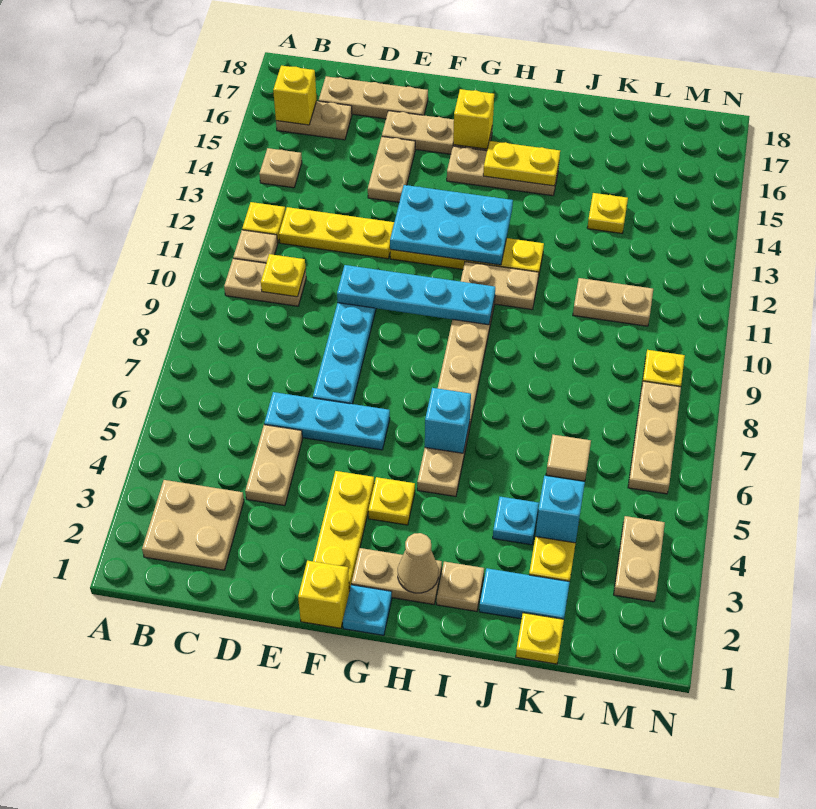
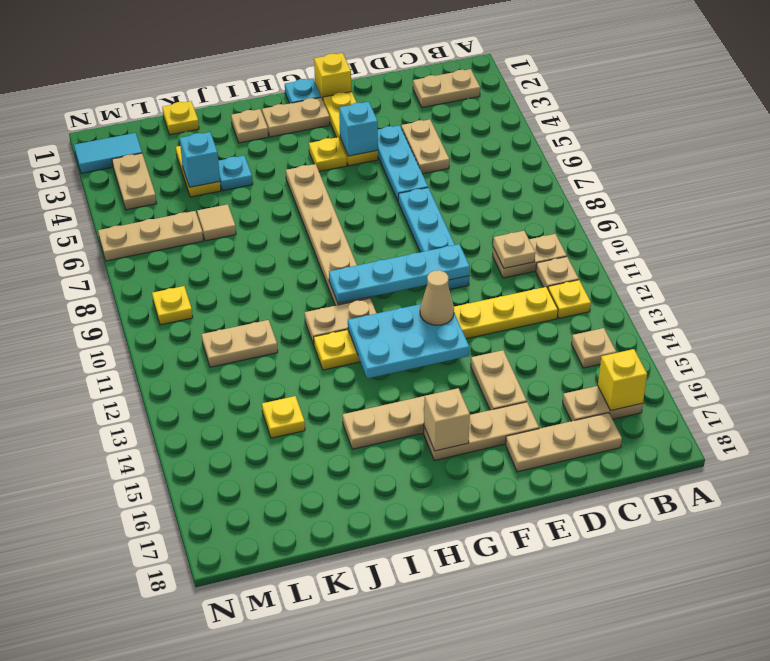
tan 2x2 plate [142,480,244,570] -> tan 1x2 plate [413,69,480,108]
yellow 1x1 plate [261,254,306,297] -> tan 1x1 plate [493,231,535,268]
cyan 1x3 plate [264,392,390,450] -> cyan 1x3 plate turned to [378,125,428,201]
yellow 1x1 brick [453,89,494,149] -> tan 1x1 brick [424,388,470,451]
tan 1x1 cone [398,533,439,593] -> tan 1x1 cone moved to [420,270,454,325]
cyan 1x1 brick [425,388,471,453] -> cyan 1x1 brick moved to [339,102,378,156]
yellow 1x2 plate [483,141,560,186] -> none
cyan 1x2 tile [479,568,570,619] -> cyan 1x2 tile moved to [74,133,142,174]
tan 1x3 plate [628,381,681,494] -> tan 1x3 plate turned to [98,211,203,261]

